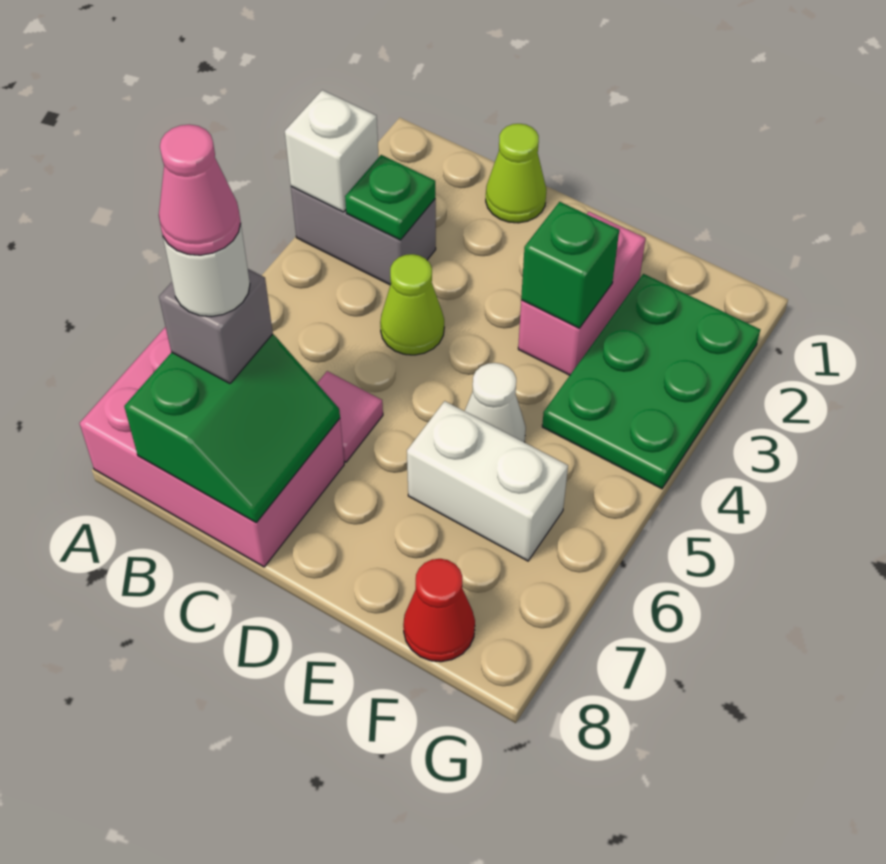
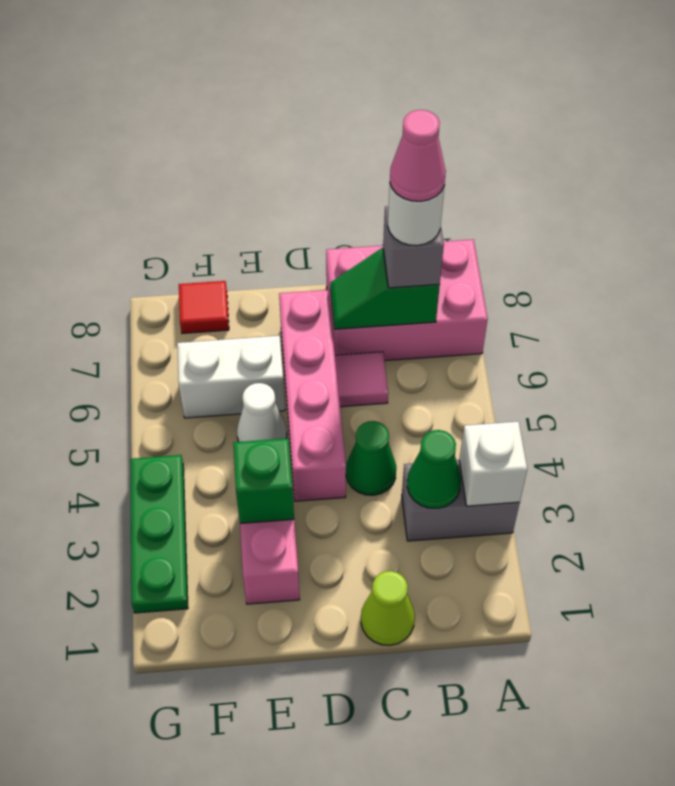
green 1x1 plate [345,155,435,240] -> green 1x1 cone [407,430,461,508]
green 2x2 slope [124,334,340,523] -> green 1x2 slope [330,248,440,329]
lime 1x1 cone [380,254,444,355] -> green 1x1 cone [346,421,396,495]
none -> pink 1x4 brick [279,290,346,501]
green 2x3 plate [542,274,760,489] -> green 1x3 plate [130,455,188,613]
red 1x1 cone [403,559,475,662] -> red 1x1 tile [179,281,229,333]

